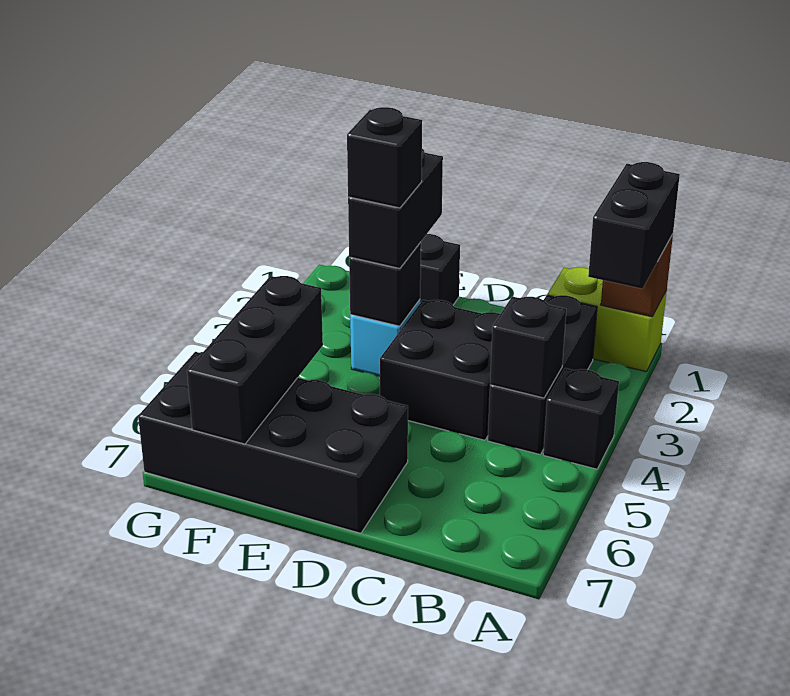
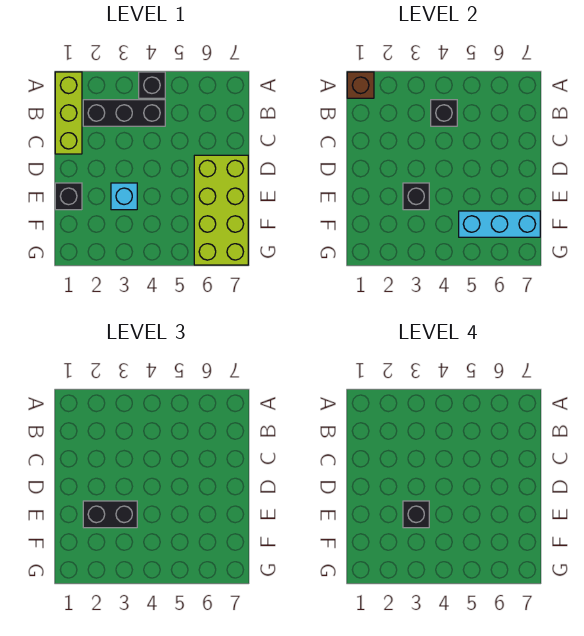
lime 1x2 brick [547,267,667,371] -> lime 1x3 brick [55,72,82,154]
black 1x2 brick [588,162,680,289] -> none
black 2x2 brick [380,300,500,440] -> none
black 2x4 brick [138,352,408,533] -> lime 2x4 brick [194,155,248,265]
black 1x3 brick [187,276,323,444] -> cyan 1x3 brick [459,211,540,237]

